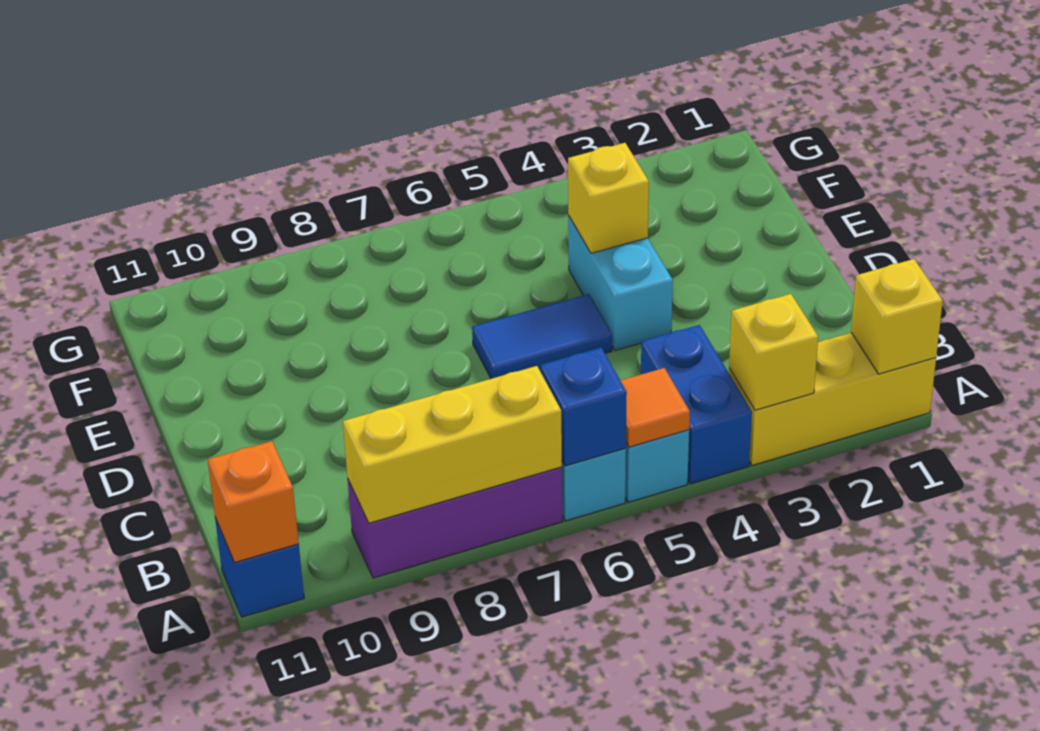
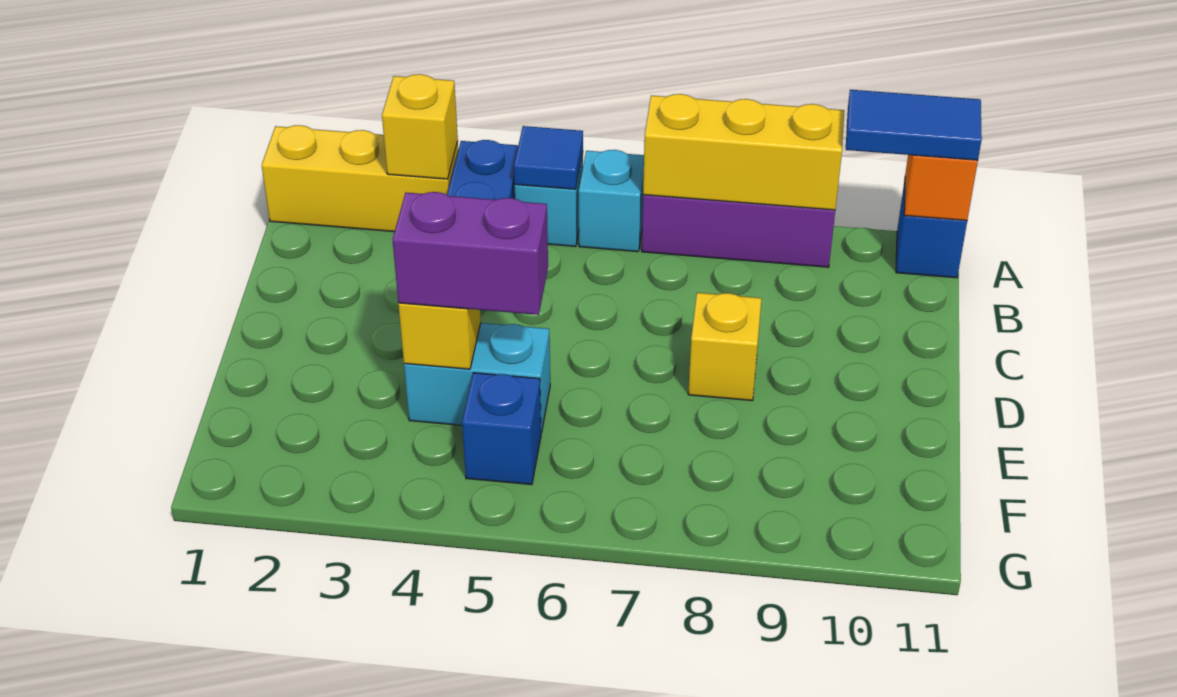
yellow 1x1 brick [851,259,943,374] -> yellow 1x1 brick moved to [688,293,762,401]
orange 1x1 tile [620,368,690,447] -> blue 1x1 tile [514,126,583,189]
blue 1x1 brick [540,348,627,466] -> blue 1x1 brick moved to [462,373,541,485]
cyan 1x2 brick [568,215,673,351] -> cyan 1x2 brick turned to [404,323,550,432]
blue 1x2 tile [472,294,612,379] -> blue 1x2 tile moved to [846,90,982,160]
none -> purple 1x2 brick [393,192,548,315]

